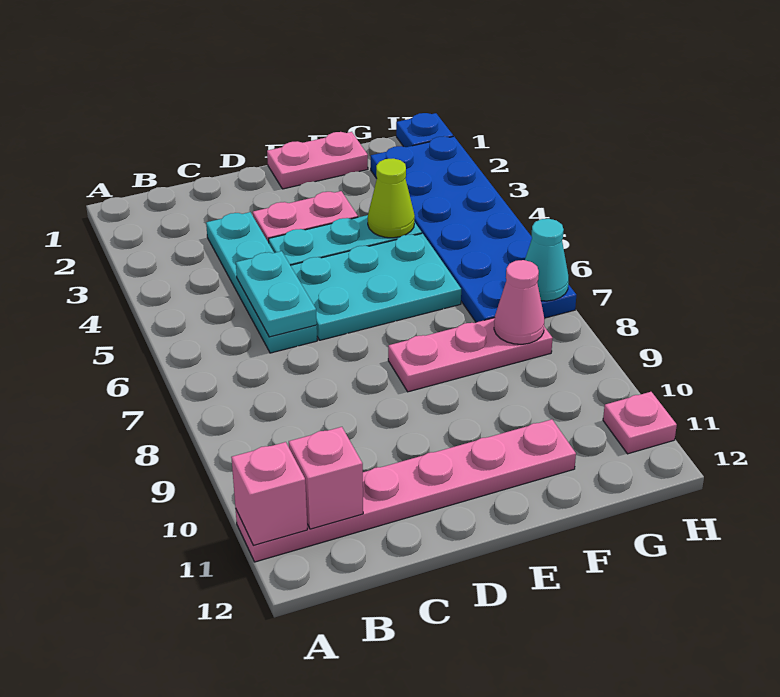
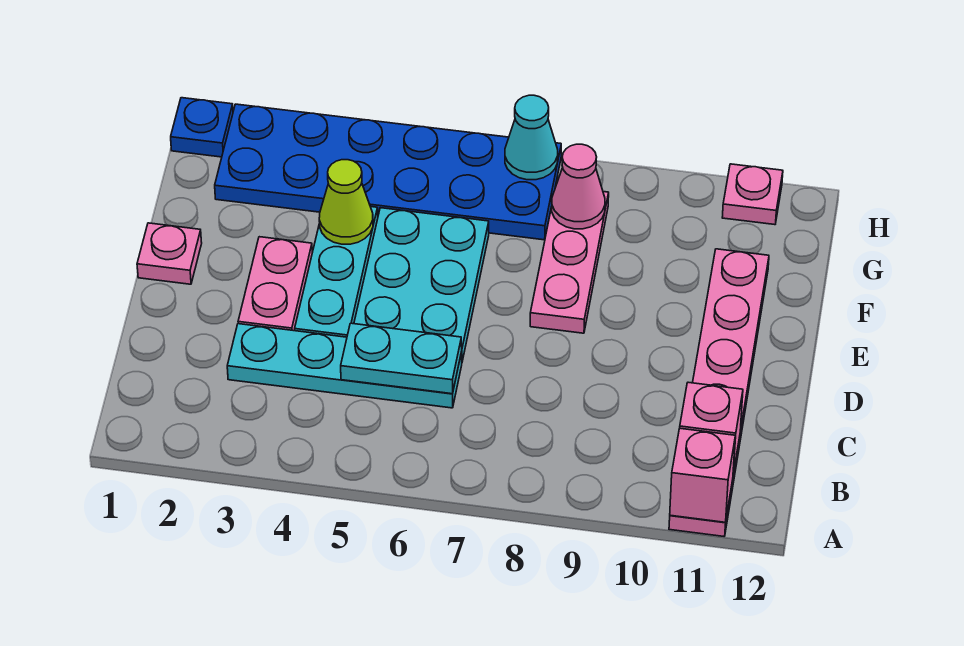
pink 1x2 plate [267,132,368,189] -> pink 1x1 plate [137,223,202,284]

